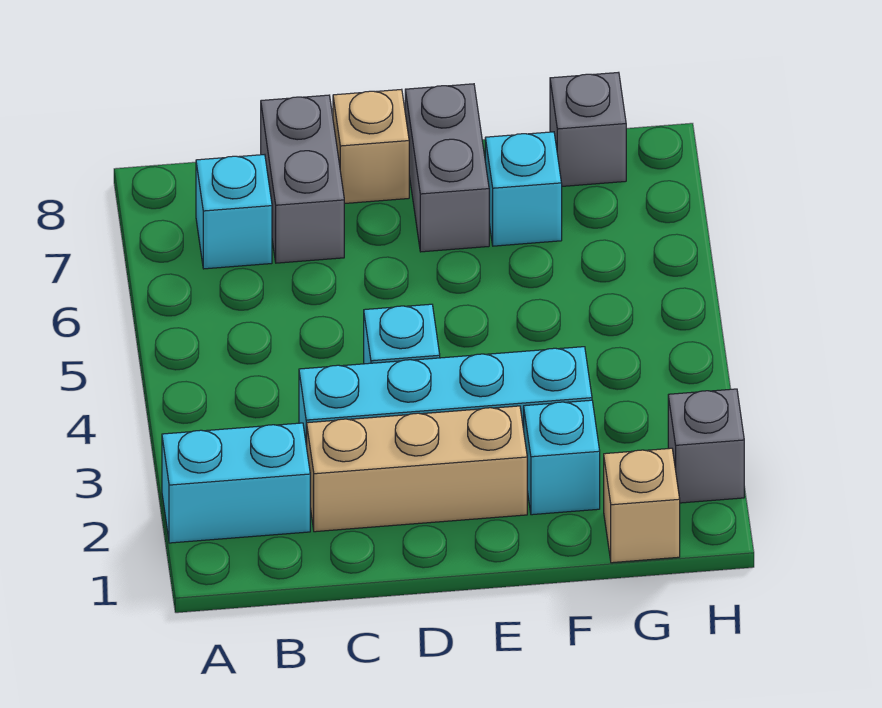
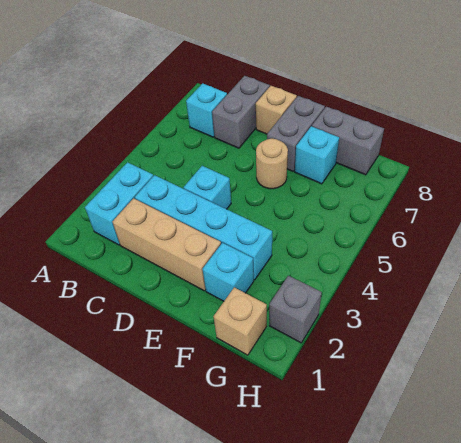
cyan 1x2 brick [162,423,310,543] -> cyan 1x2 brick turned to [85,162,153,245]
none -> tan 1x1 round brick [256,139,288,189]
grey 1x1 brick [550,72,626,186] -> grey 1x2 brick [312,107,384,175]

